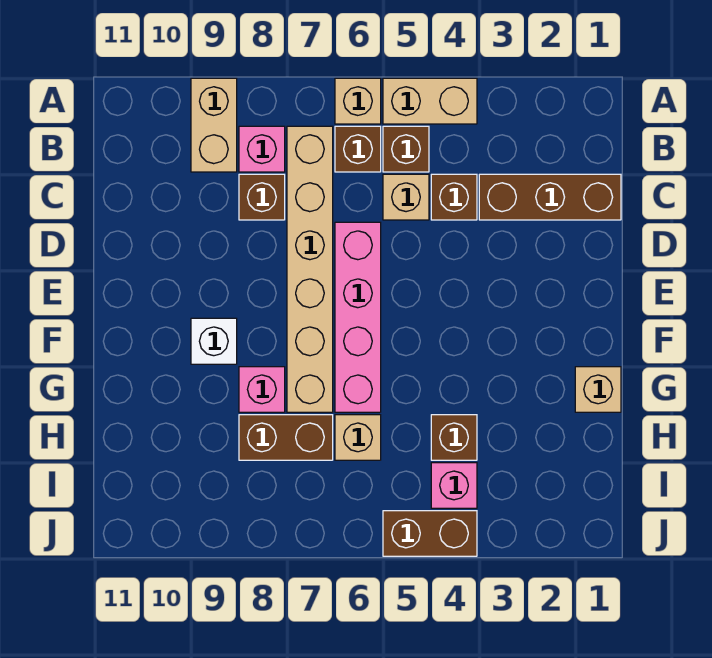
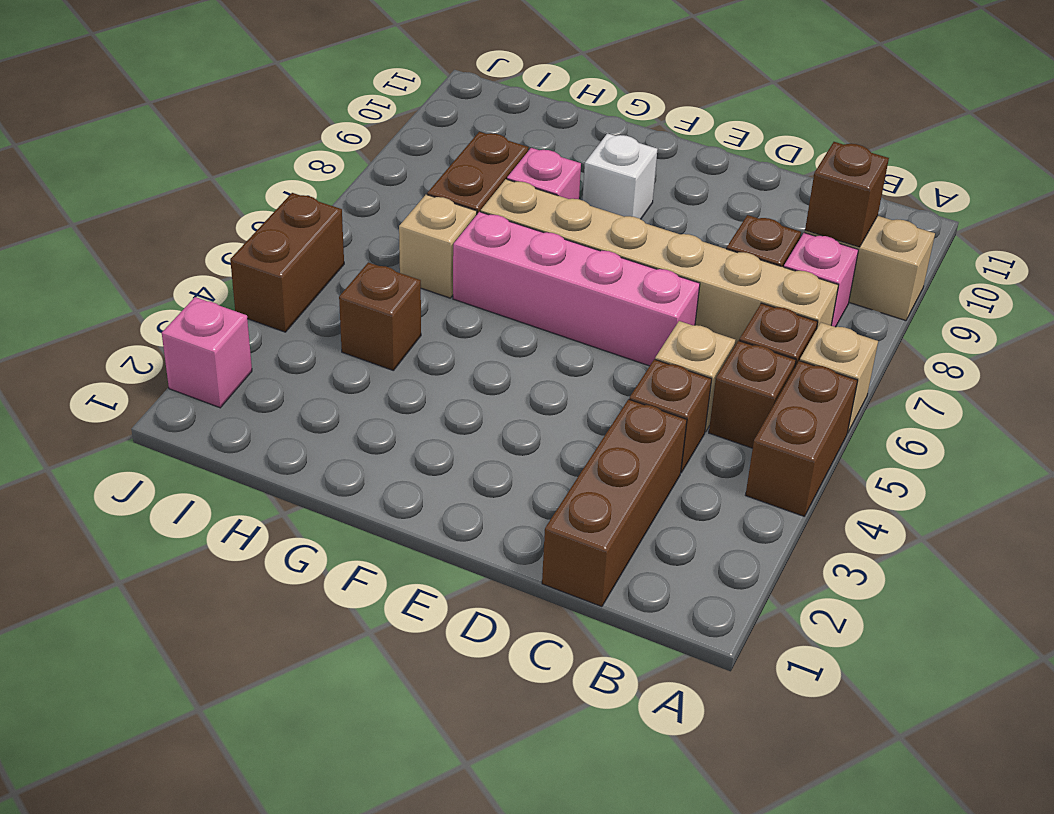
tan 1x2 brick [383,78,477,124] -> brown 1x2 brick [746,361,858,516]
none -> brown 1x1 brick [805,142,889,247]
tan 1x1 brick [575,367,621,412] -> none
pink 1x1 brick [431,463,477,508] -> pink 1x1 brick moved to [162,297,252,408]

